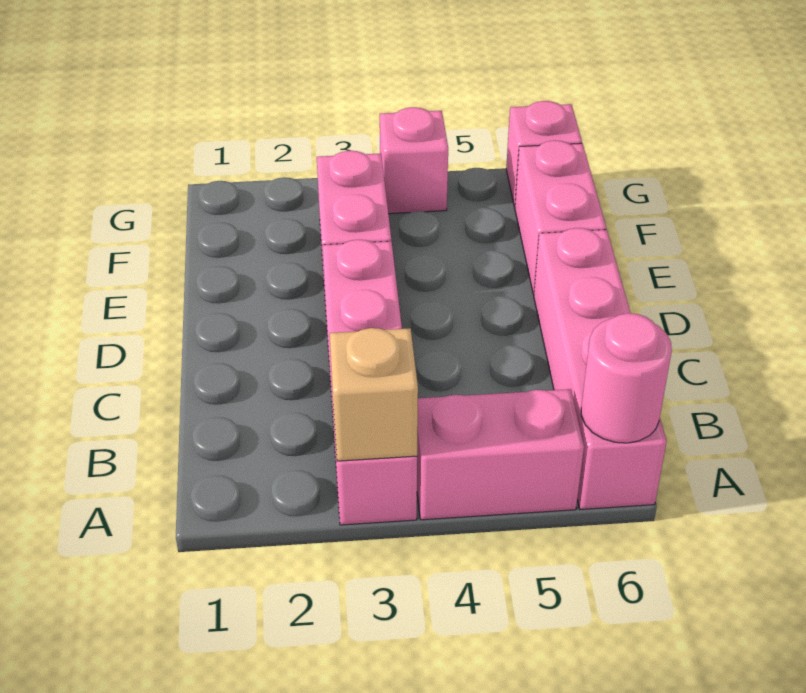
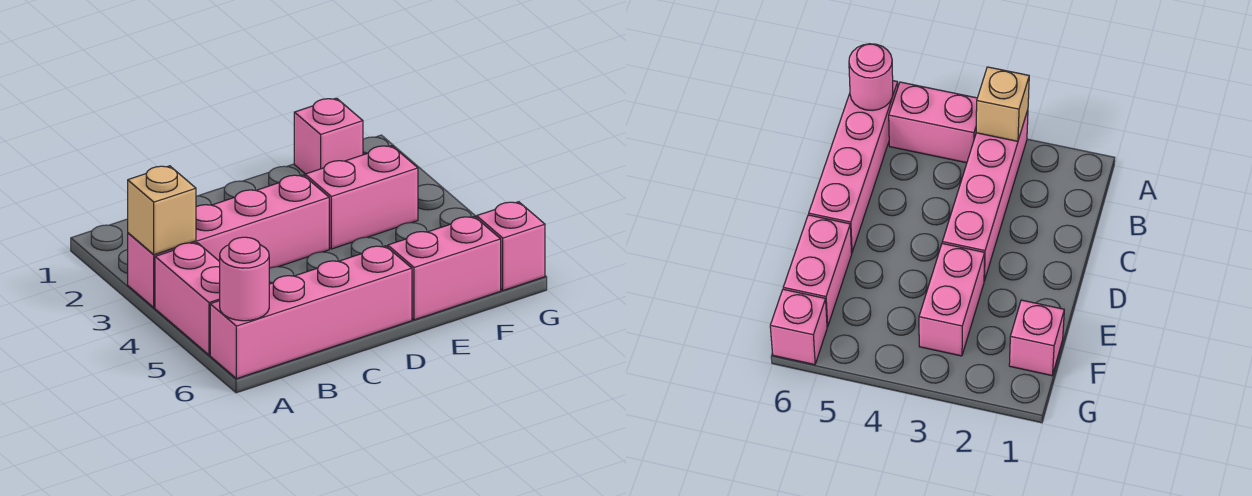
pink 1x1 brick [380,107,448,214] -> pink 1x1 brick moved to [294,98,363,174]

